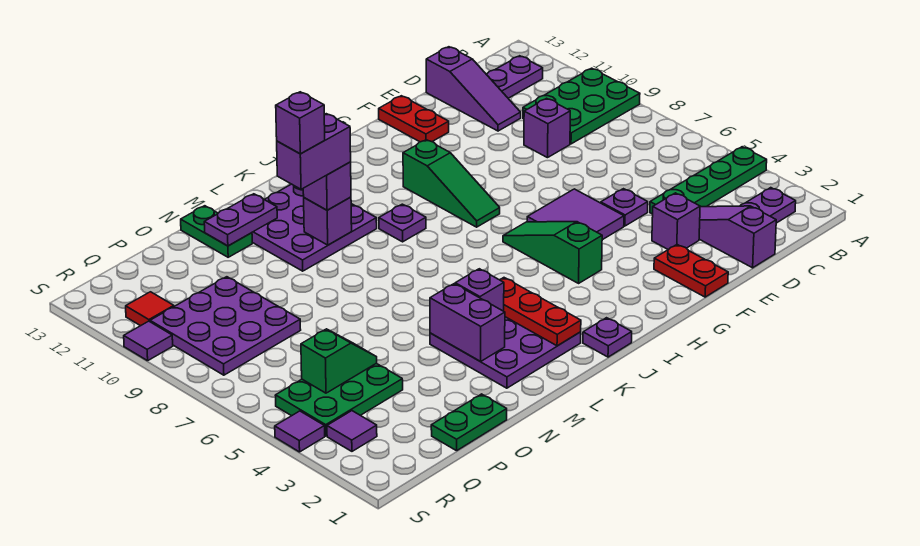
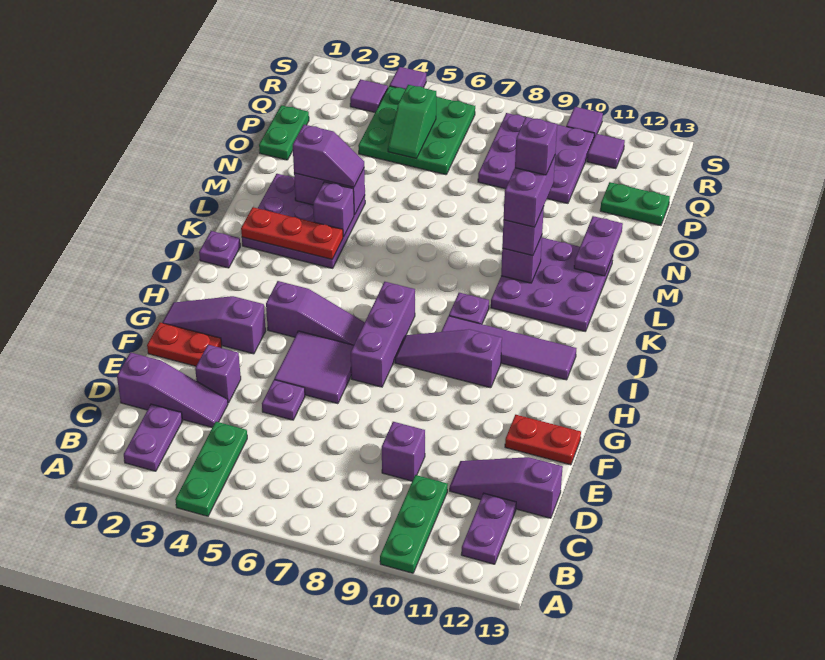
green 1x4 plate [650,147,767,214] -> green 1x3 plate [175,422,247,516]
green 2x3 plate [523,68,640,144] -> green 1x3 plate [380,475,448,573]
none -> purple 1x3 slope [162,296,266,354]
none -> purple 1x3 brick [351,282,415,387]
green 1x3 slope [503,222,602,283] -> purple 1x3 slope [266,281,365,345]
green 1x3 slope [403,140,500,227] -> purple 1x3 slope [395,329,502,388]
none -> purple 1x4 tile [441,316,576,380]
none -> purple 1x2 slope [293,125,364,187]
green 1x2 plate [181,206,252,257] -> green 1x2 plate moved to [600,182,670,226]
green 2x3 plate [275,363,403,436] -> green 3x3 plate [358,86,475,175]
red 1x1 tile [126,292,174,326] -> purple 1x1 tile [587,134,625,169]

